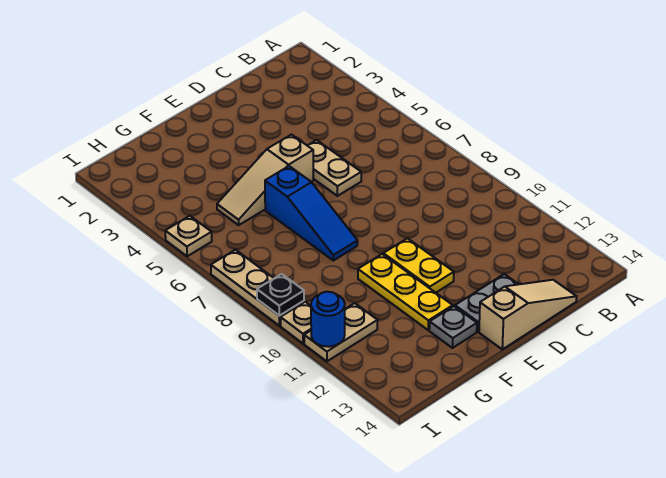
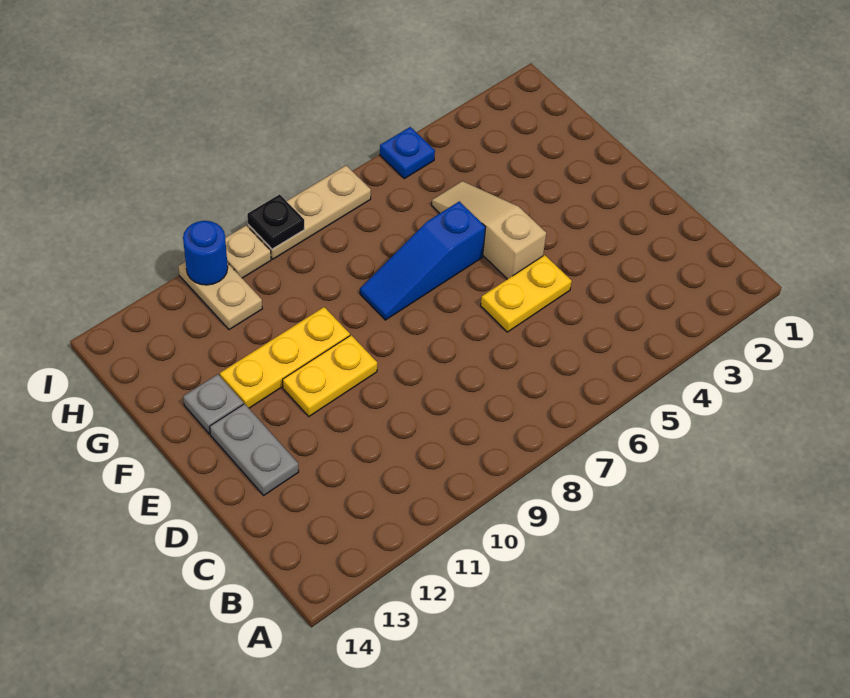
tan 1x3 slope [479,280,577,349] -> none
tan 1x2 plate [308,140,361,196] -> yellow 1x2 plate [481,255,572,332]
tan 1x1 plate [165,216,212,256] -> blue 1x1 plate [380,127,435,179]

